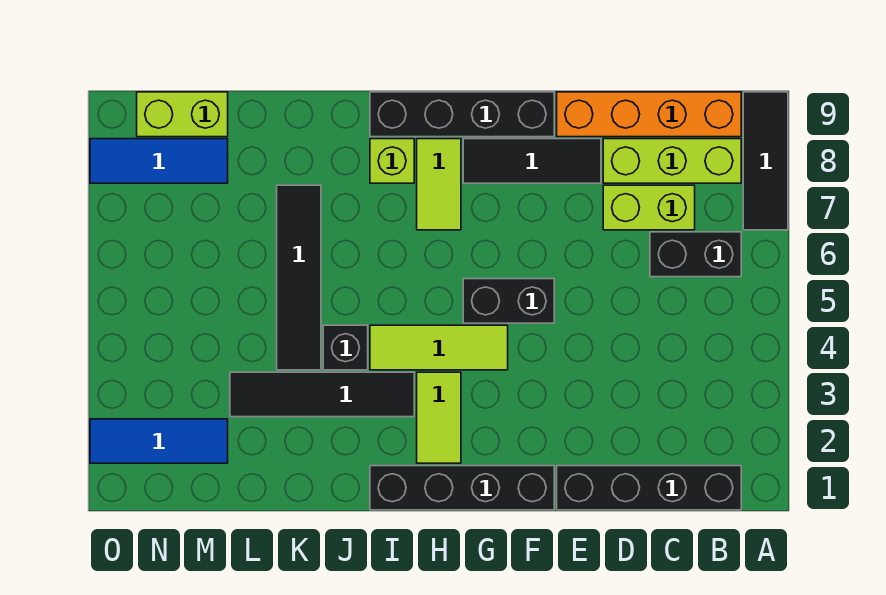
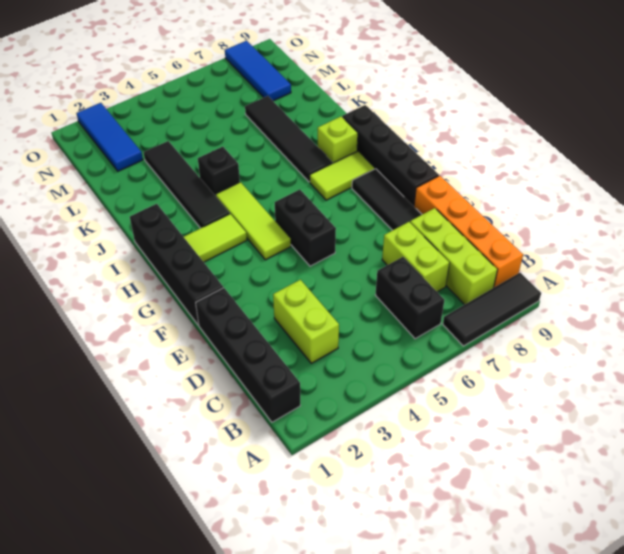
black 1x4 tile [277,185,321,370] -> black 1x4 tile turned to [245,96,333,182]
lime 1x2 brick [137,92,228,137] -> lime 1x2 brick moved to [273,280,339,363]

